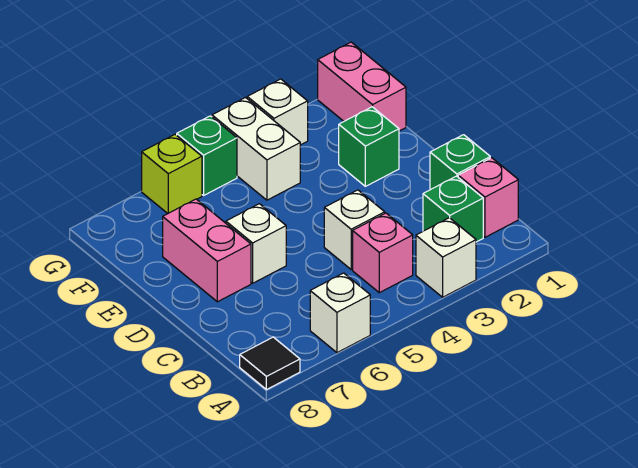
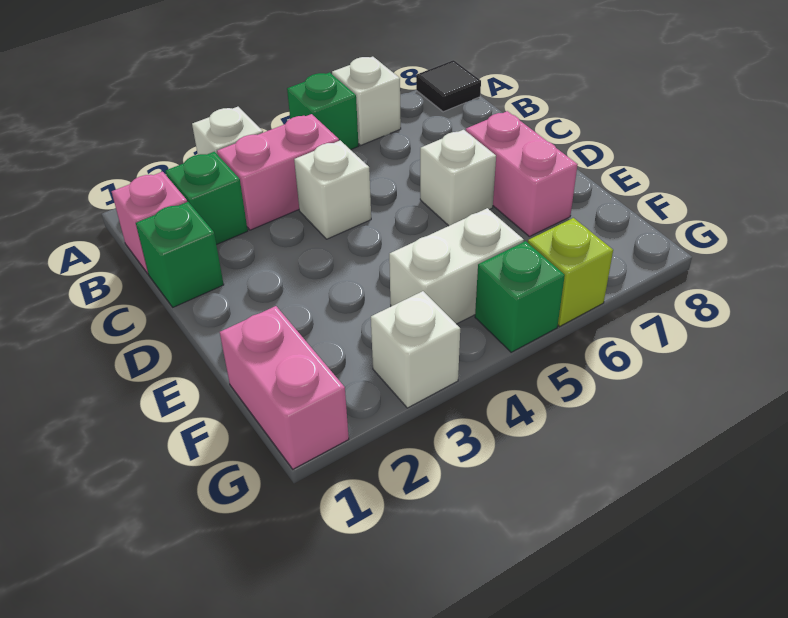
pink 1x1 brick [353,213,413,293] -> pink 1x2 brick [217,114,339,230]
green 1x1 brick [339,107,399,186] -> green 1x1 brick moved to [287,72,358,150]
white 1x2 brick [212,98,300,200] -> white 1x2 brick turned to [389,208,524,324]

